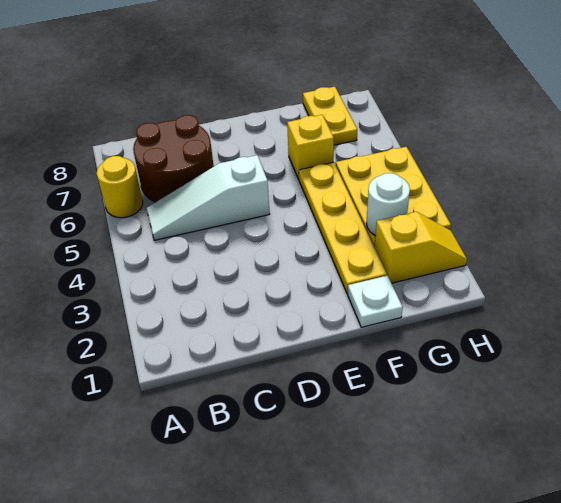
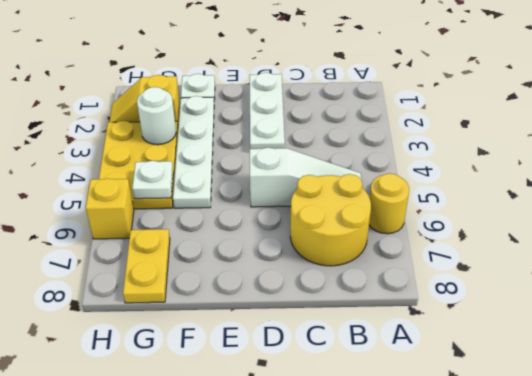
brown 2x2 round brick [133,115,214,202] -> yellow 2x2 round brick [290,174,371,266]
none -> white 1x3 plate [250,73,285,149]
yellow 1x4 plate [299,162,387,294] -> white 1x4 plate [173,96,214,208]
yellow 1x1 brick [287,115,334,179] -> yellow 1x1 brick moved to [86,178,134,239]
none -> white 1x1 plate [132,161,173,199]

